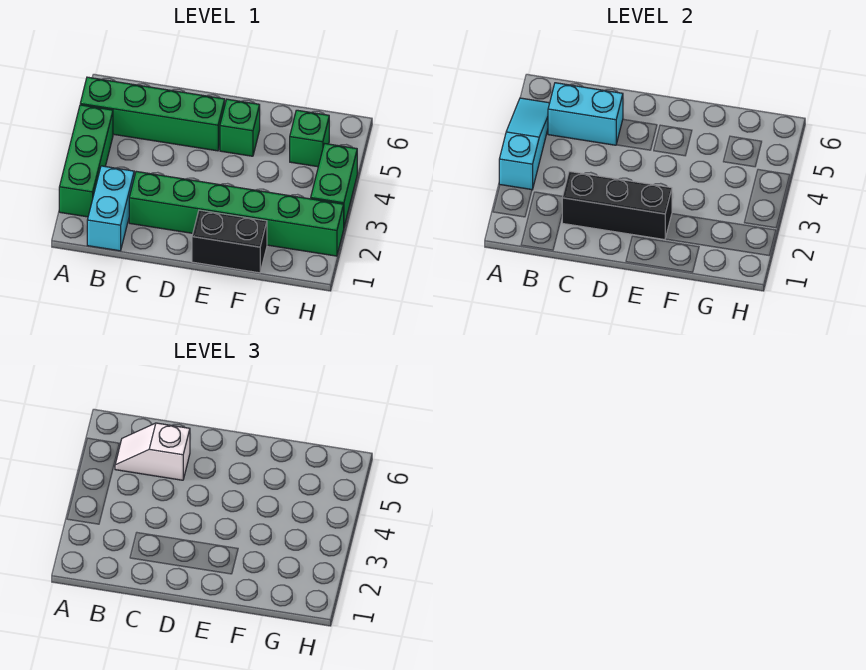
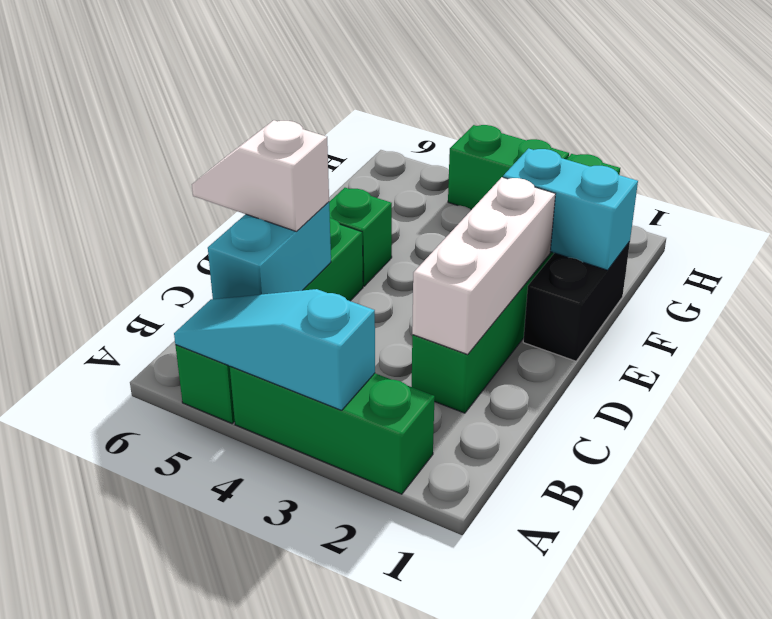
cyan 1x2 brick [87,166,134,251] -> cyan 1x2 brick moved to [503,149,638,270]
white 1x2 slope [115,423,190,480] -> white 1x2 slope turned to [192,120,329,231]
black 1x3 brick [562,171,672,240] -> white 1x3 brick [412,177,555,354]
green 1x1 brick [290,110,329,167] -> none

